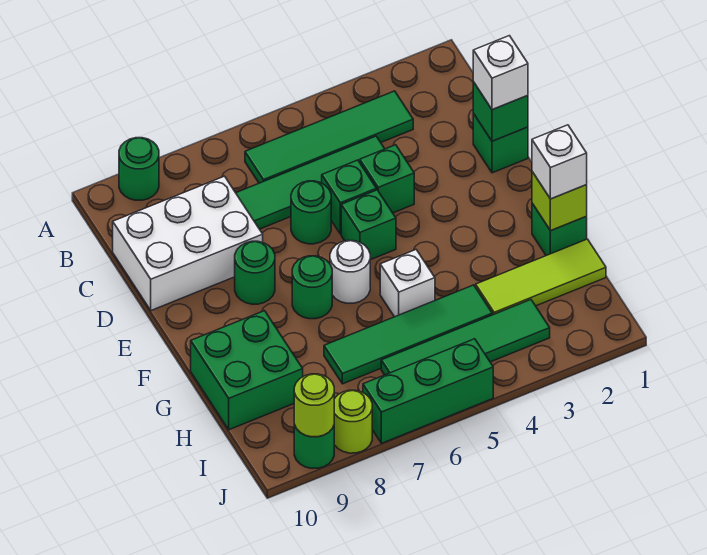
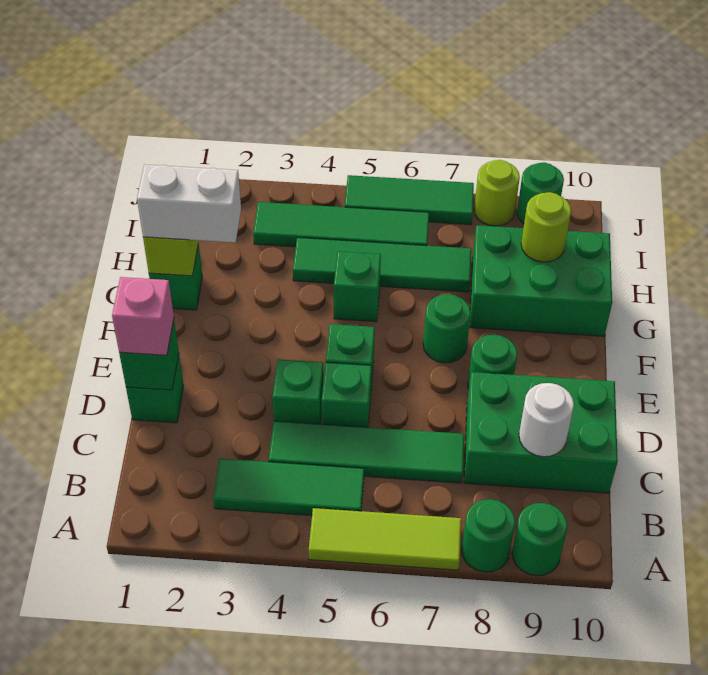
green 1x4 tile [245,91,413,183] -> green 1x3 tile [213,459,364,516]
white 2x3 brick [113,176,263,311] -> green 2x3 brick [464,372,618,493]
white 1x1 brick [473,36,528,110] -> pink 1x1 brick [112,277,174,355]
green 1x1 round brick [291,181,331,244] -> green 1x1 round brick moved to [462,499,515,572]
white 1x1 round brick [330,241,370,303] -> white 1x1 round brick moved to [519,383,574,457]
white 1x1 brick [532,125,587,199] -> white 1x2 brick [137,165,241,243]
white 1x1 brick [380,250,435,317] -> green 1x1 brick [334,251,381,322]
green 2x2 brick [191,311,303,430] -> green 2x3 brick [470,225,612,336]
lime 1x3 tile [476,239,606,315] -> lime 1x3 tile moved to [309,508,461,570]
green 1x3 brick [363,339,493,443] -> green 1x3 tile [345,175,474,225]
lime 1x1 round brick [294,374,334,437] -> lime 1x1 round brick moved to [521,192,571,262]

